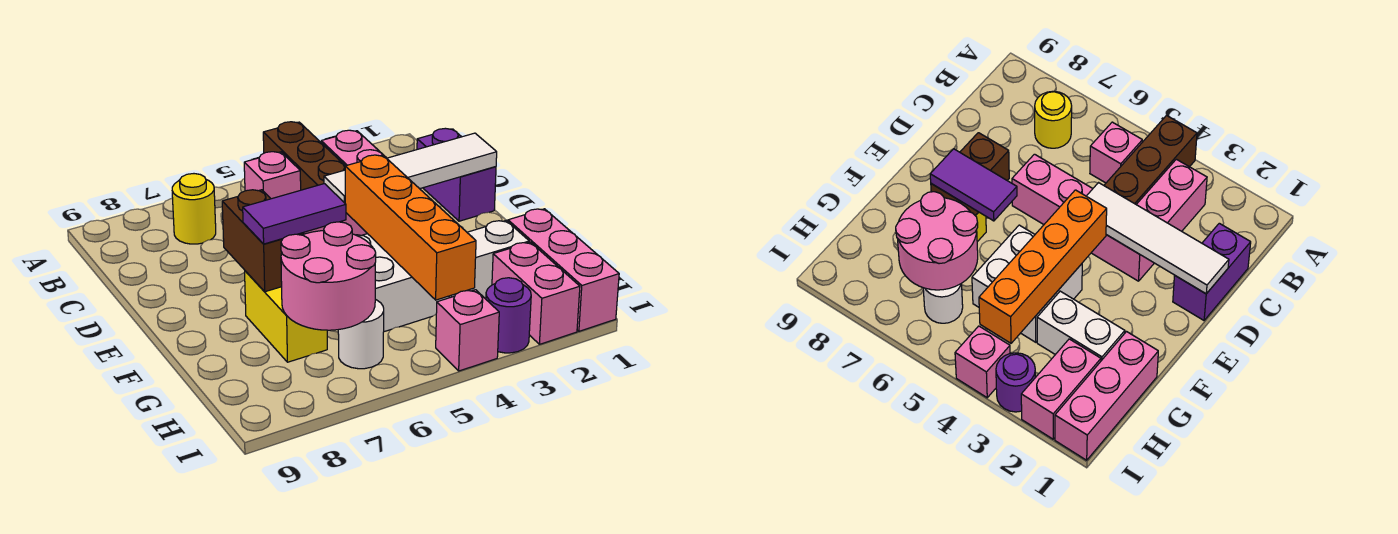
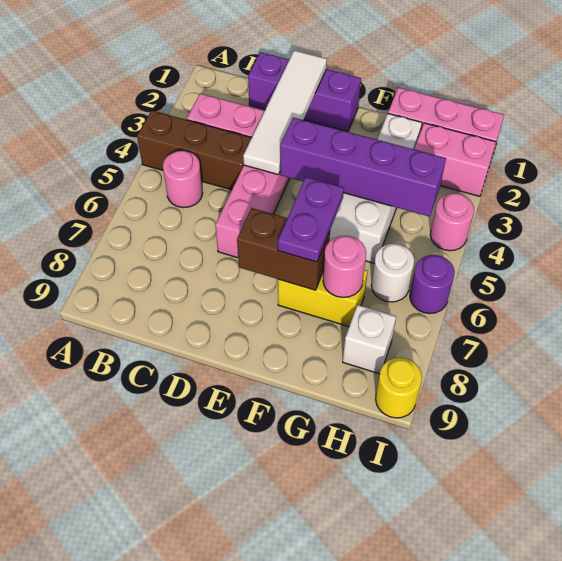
pink 1x1 brick [244,152,301,199] -> pink 1x1 round brick [163,151,203,208]
yellow 1x1 round brick [172,174,216,244] -> yellow 1x1 round brick moved to [376,358,422,418]
purple 1x2 brick [417,128,496,221] -> purple 1x3 brick [248,52,361,132]
orange 1x4 brick [345,155,476,300] -> purple 1x4 brick [280,118,446,217]
purple 1x2 tile [243,184,346,244] -> purple 1x2 plate [278,177,344,262]
pink 2x2 round brick [281,222,376,330] -> pink 1x1 round brick [323,236,366,297]
none -> white 1x1 brick [343,305,396,374]
purple 1x1 round brick [486,278,531,353] -> purple 1x1 round brick moved to [410,255,455,314]
pink 1x1 brick [436,290,499,371] -> pink 1x1 round brick [430,193,474,251]

